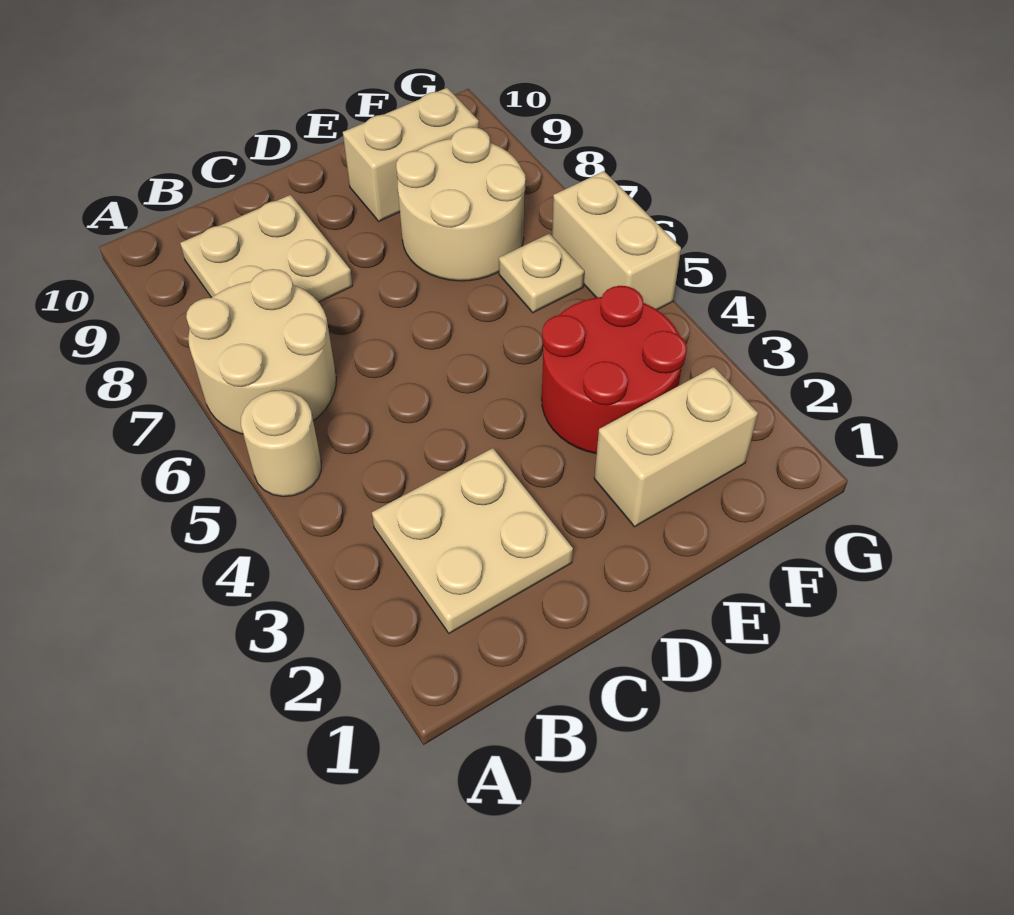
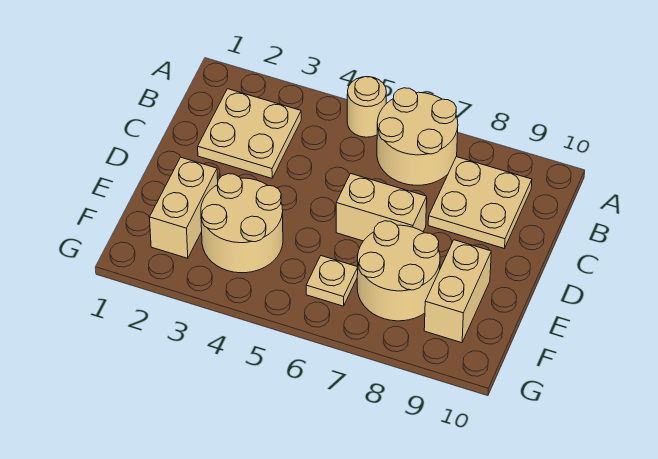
red 2x2 round brick [542,286,687,454] -> tan 2x2 round brick [201,174,283,273]
tan 1x2 brick [552,171,681,310] -> tan 1x2 brick moved to [336,173,427,241]

